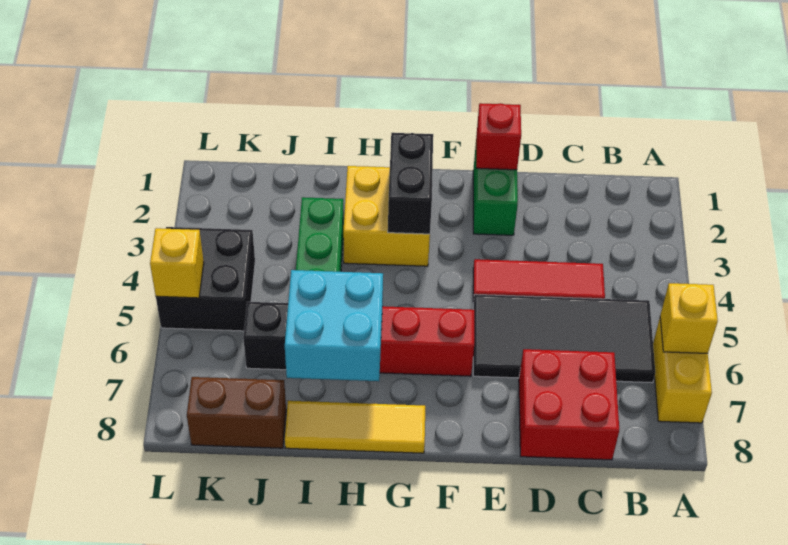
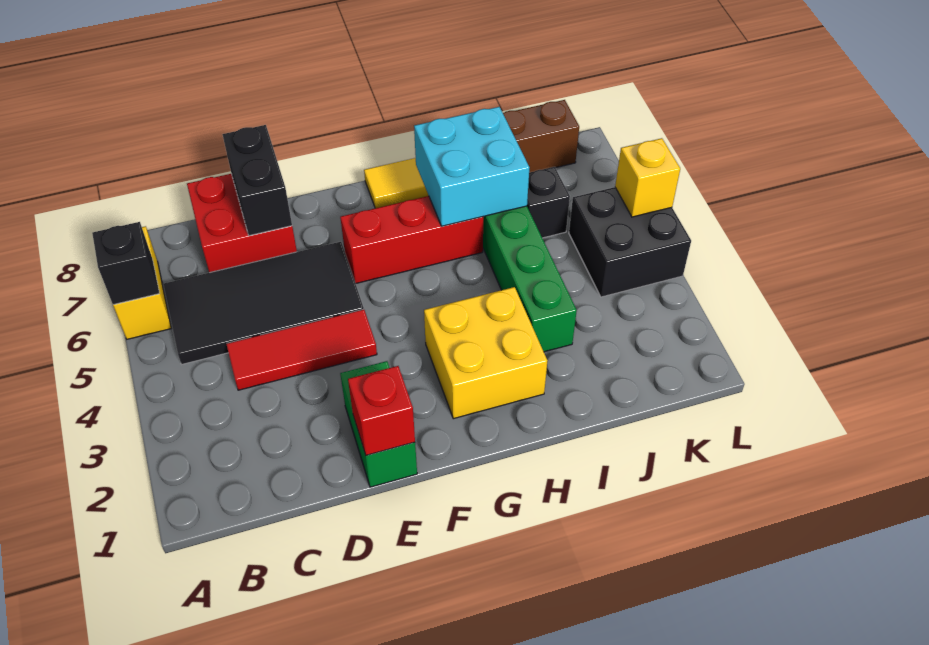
yellow 1x1 brick [660,283,718,353] -> black 1x1 brick [92,222,160,305]
black 1x2 brick [388,133,433,234] -> black 1x2 brick moved to [222,125,292,236]

